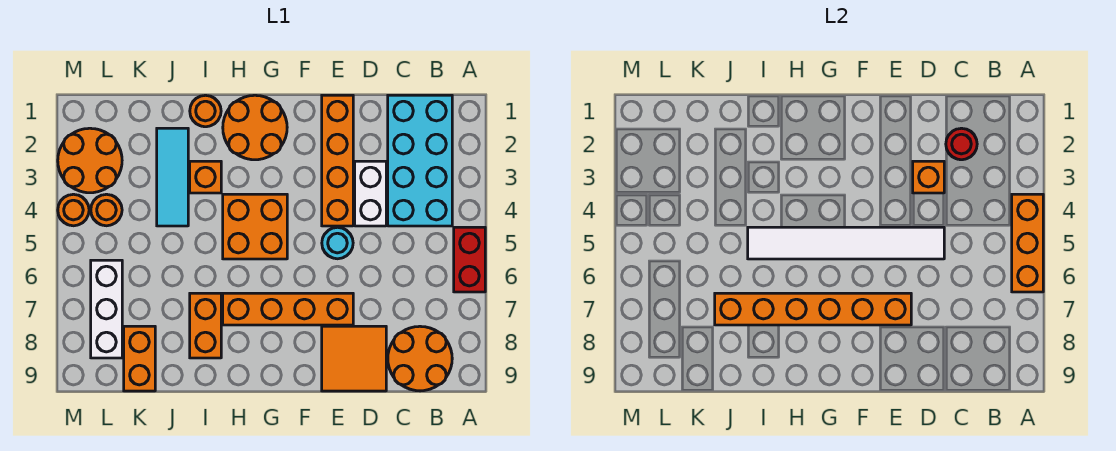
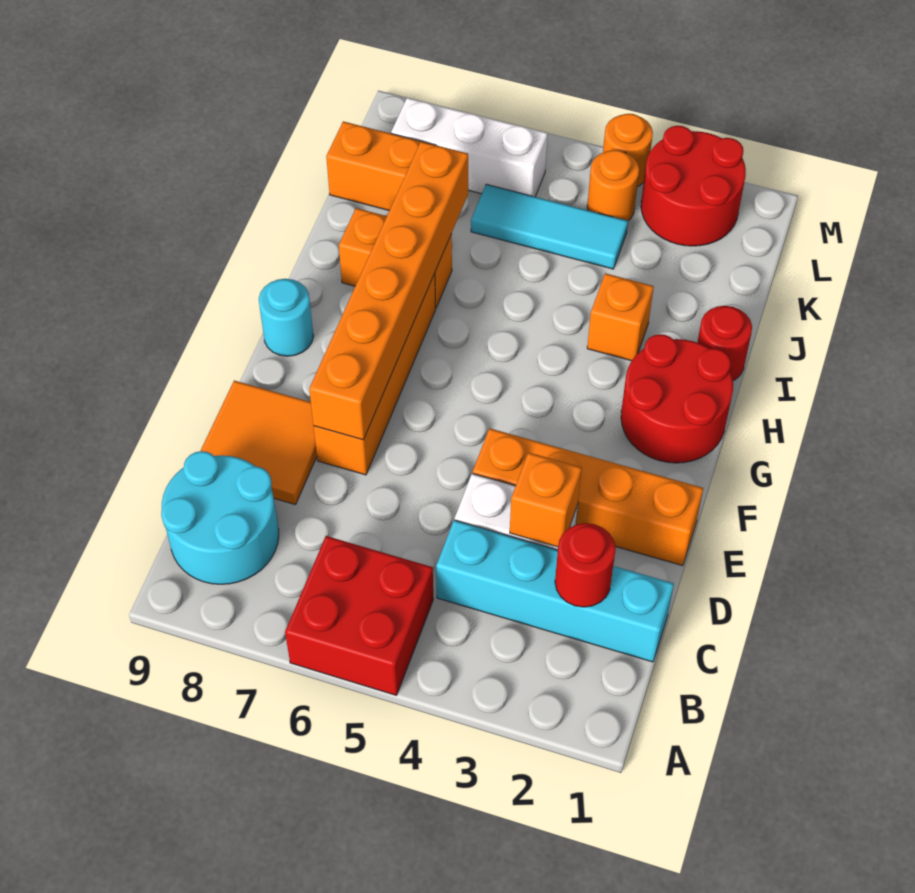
orange 1x3 brick [1012,194,1043,292] -> none
red 1x2 brick [454,227,485,292] -> red 2x2 brick [285,536,433,695]
cyan 2x4 brick [388,95,452,226] -> cyan 1x4 brick [436,520,674,662]
orange 2x2 round brick [388,326,452,391] -> cyan 2x2 round brick [161,451,279,584]
white 1x6 tile [748,227,944,259] -> none
cyan 1x1 round brick [322,227,353,259] -> cyan 1x1 round brick moved to [259,279,313,356]
orange 2x2 round brick [223,95,287,160] -> red 2x2 round brick [621,334,733,463]
orange 2x2 brick [223,194,287,259] -> none
orange 1x1 round brick [190,95,221,127] -> red 1x1 round brick [697,306,752,381]
cyan 1x3 tile [157,128,188,226] -> cyan 1x3 tile moved to [471,184,628,269]
orange 2x2 round brick [58,128,122,193] -> red 2x2 round brick [641,126,746,246]

